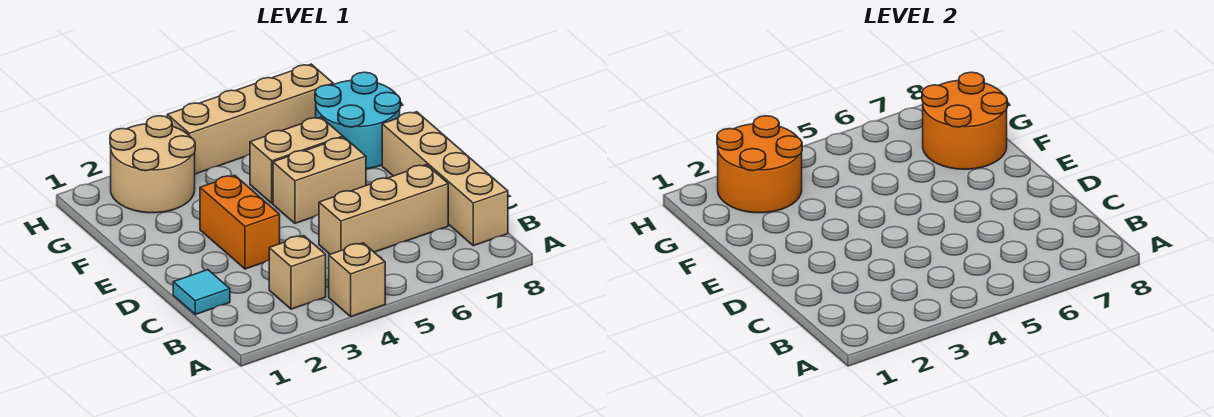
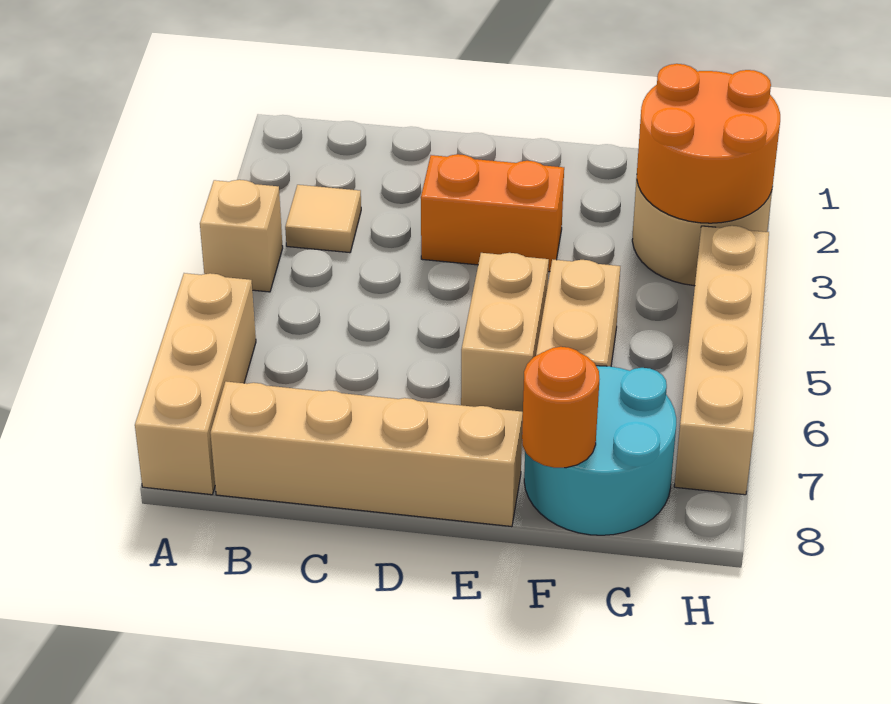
tan 1x1 brick [269,236,326,309] -> tan 1x1 tile [285,185,361,253]
cyan 1x1 tile [173,270,230,315] -> none
tan 1x3 brick [319,165,448,254] -> tan 1x3 brick moved to [135,273,256,495]
orange 2x2 round brick [922,72,1007,169] -> orange 1x1 round brick [522,347,599,468]

